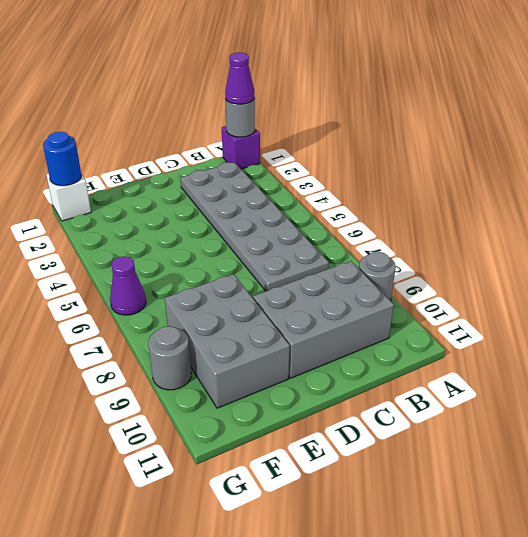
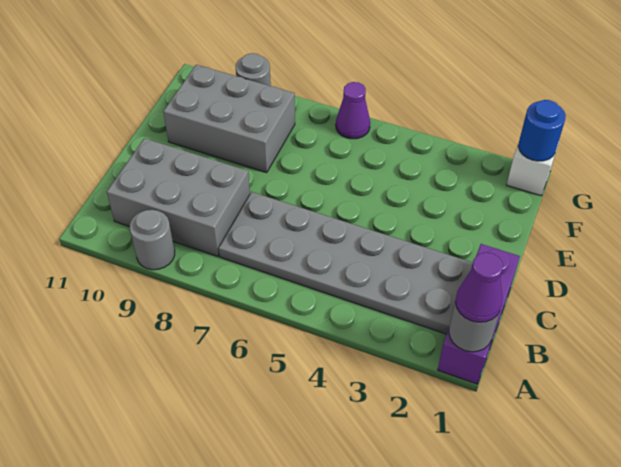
purple 1x1 brick [222,126,260,169] -> purple 1x3 brick [438,244,520,384]
grey 2x3 brick [253,261,394,378] -> grey 2x3 brick turned to [107,138,250,256]

